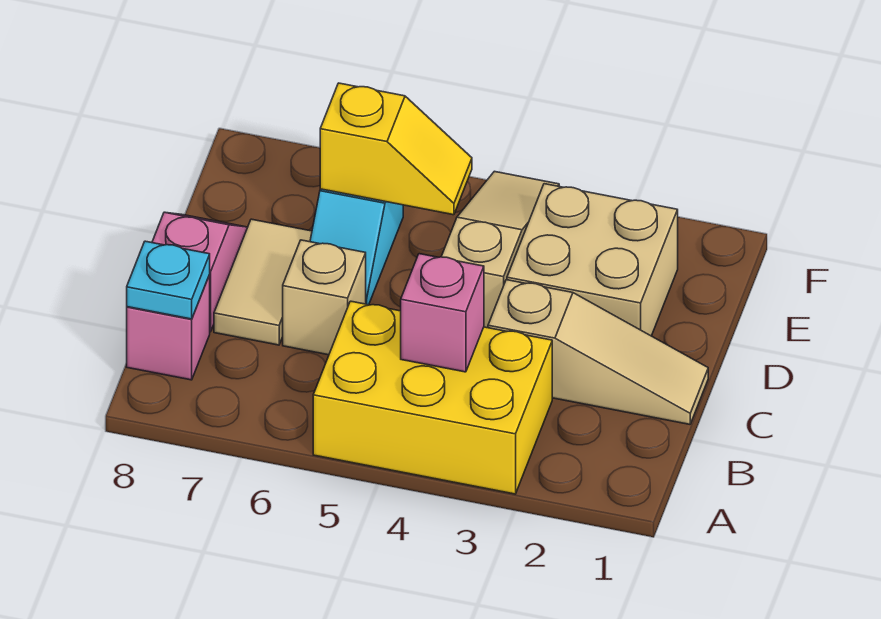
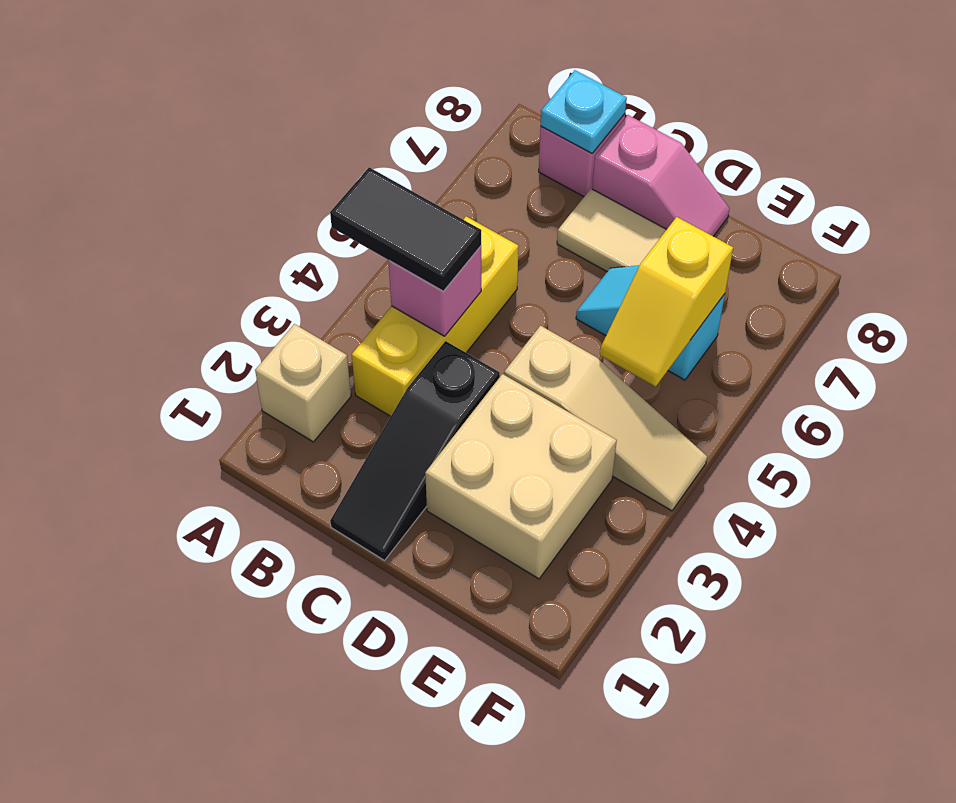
yellow 2x3 brick [313,301,552,494] -> yellow 1x3 brick [352,216,519,416]
none -> black 1x2 tile [330,167,481,291]
tan 1x3 slope [488,280,708,424] -> black 1x3 slope [330,341,500,560]
tan 1x1 brick [283,240,366,355] -> tan 1x1 brick moved to [255,324,351,442]

